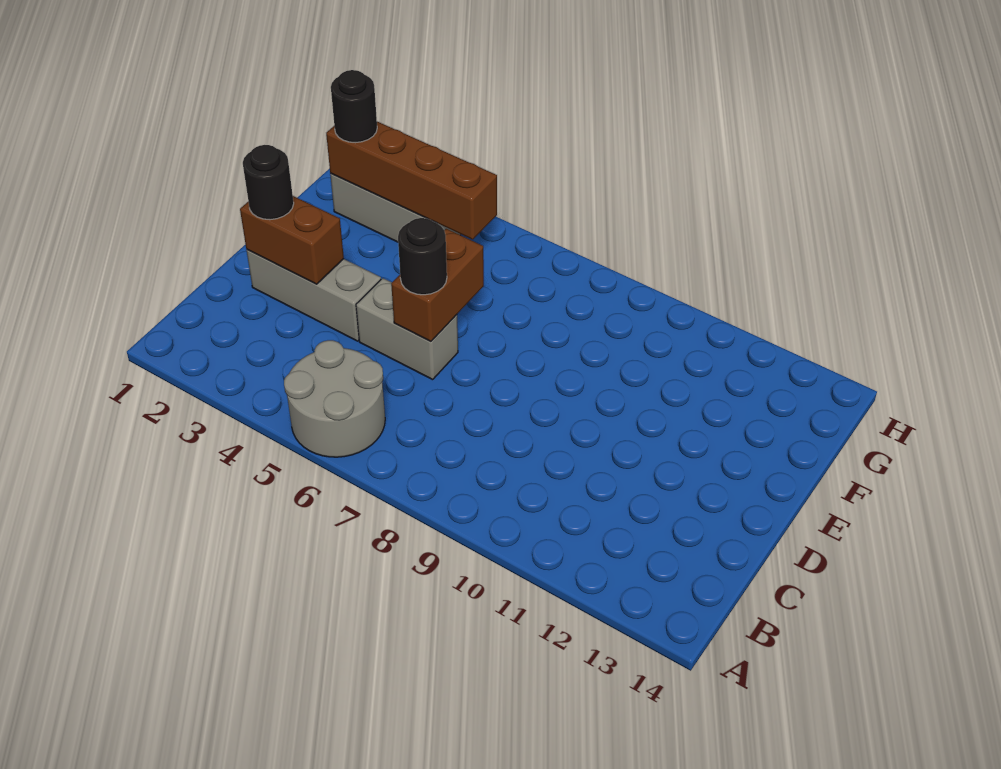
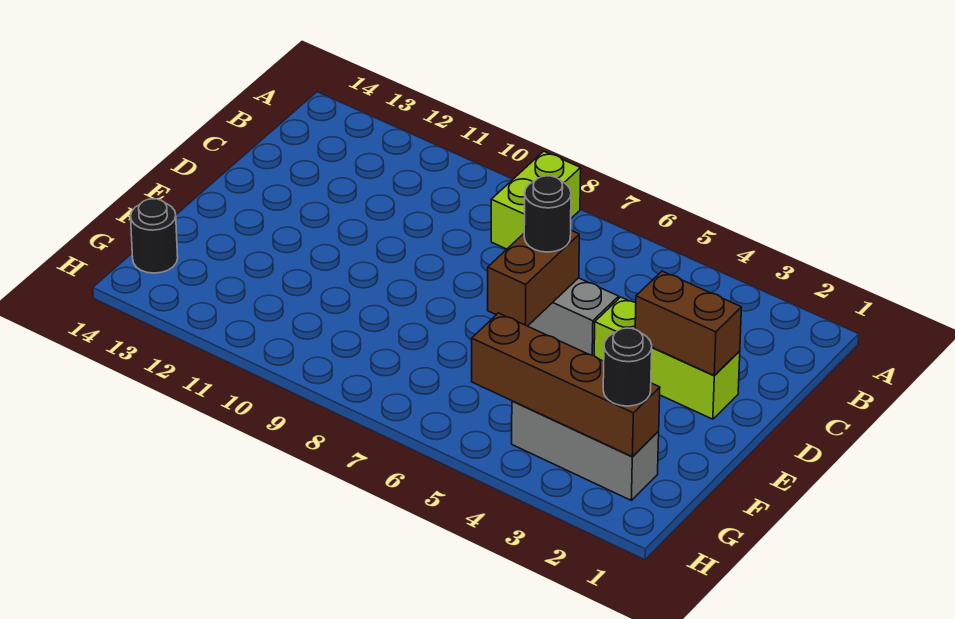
grey 2x2 round brick [284,340,385,457] -> none
none -> lime 1x2 brick [491,151,581,249]
grey 1x3 brick [246,250,381,341] -> lime 1x3 brick [594,297,740,419]
black 1x1 round brick [243,145,294,220] -> black 1x1 round brick moved to [131,199,178,273]

